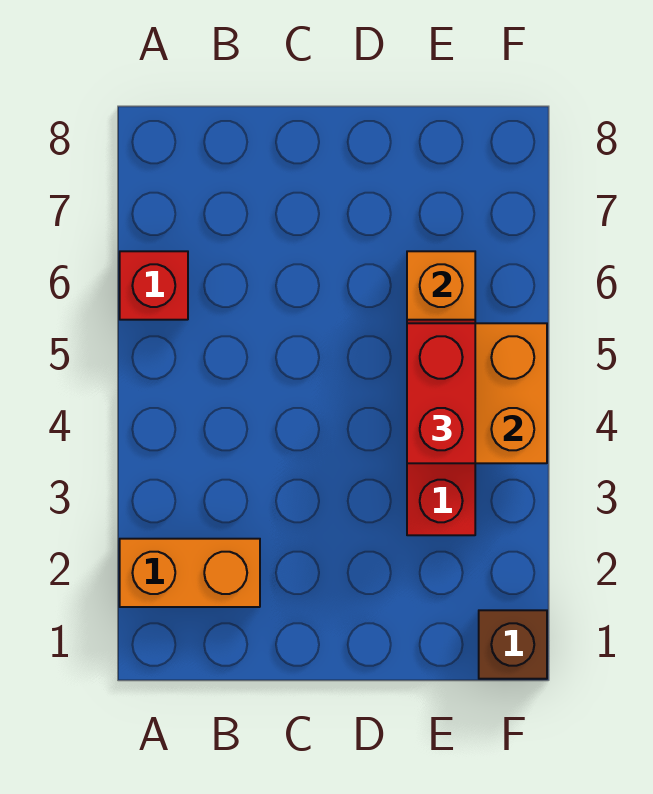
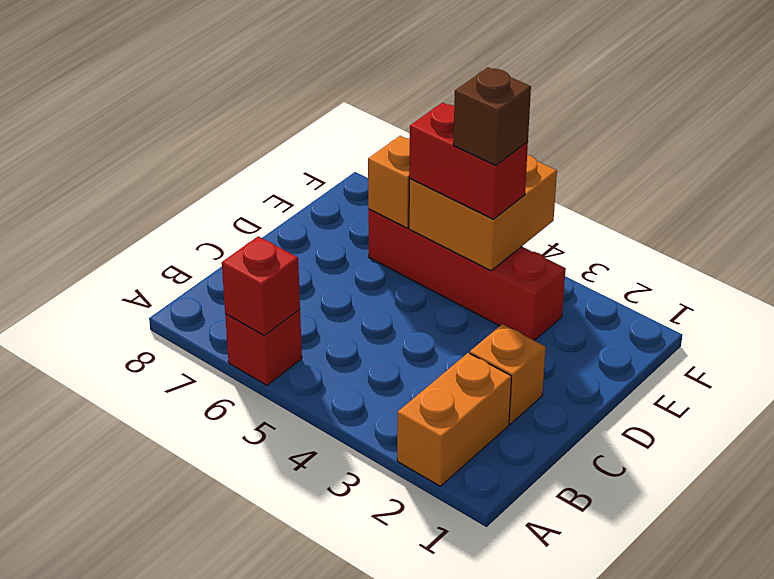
none -> red 1x1 brick [222,236,300,335]
none -> orange 1x1 brick [470,324,546,424]
brown 1x1 brick [479,610,547,679] -> brown 1x1 brick moved to [453,67,531,166]

